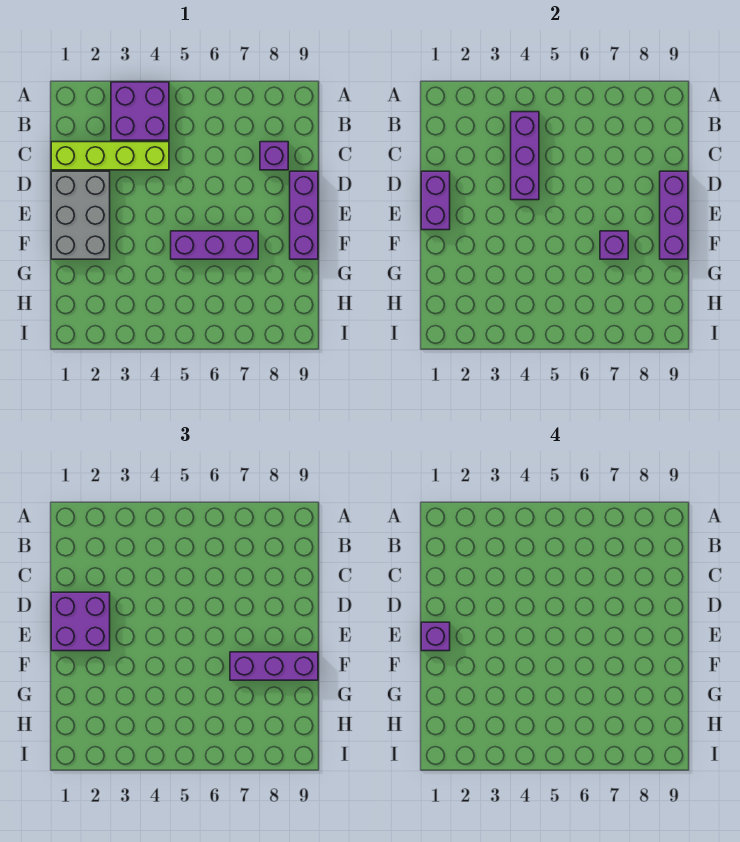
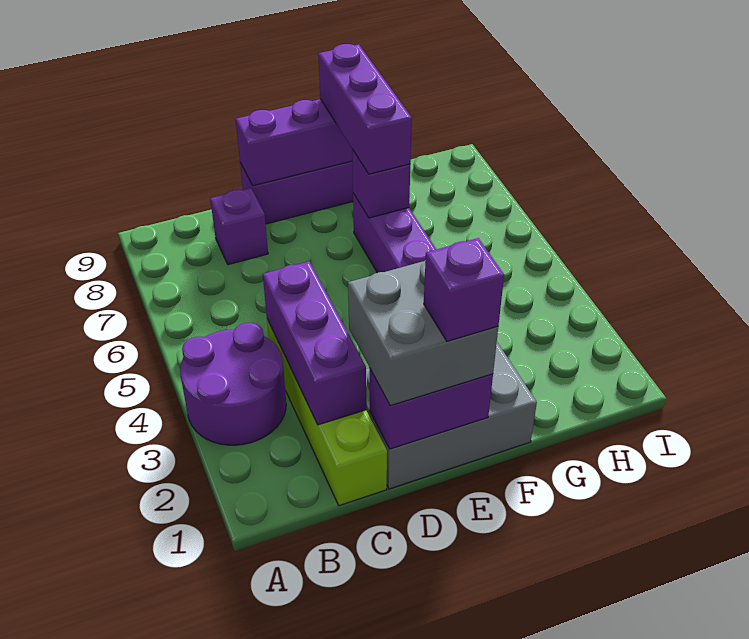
purple 2x2 brick [111,82,169,140] -> purple 2x2 round brick [180,323,286,445]
purple 1x3 brick [511,112,539,200] -> purple 1x3 brick turned to [263,261,366,425]
purple 2x2 brick [51,592,110,651] -> grey 2x2 brick [348,260,498,406]

